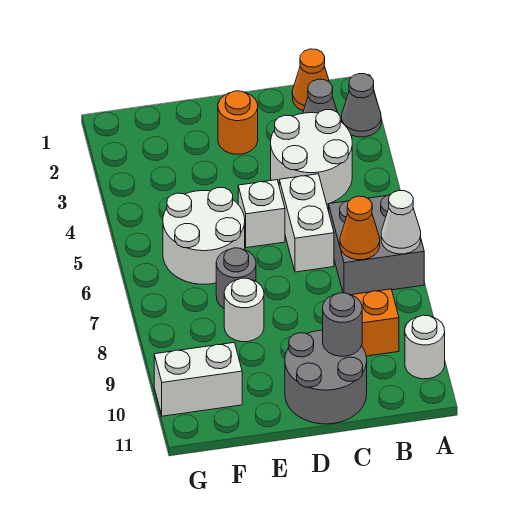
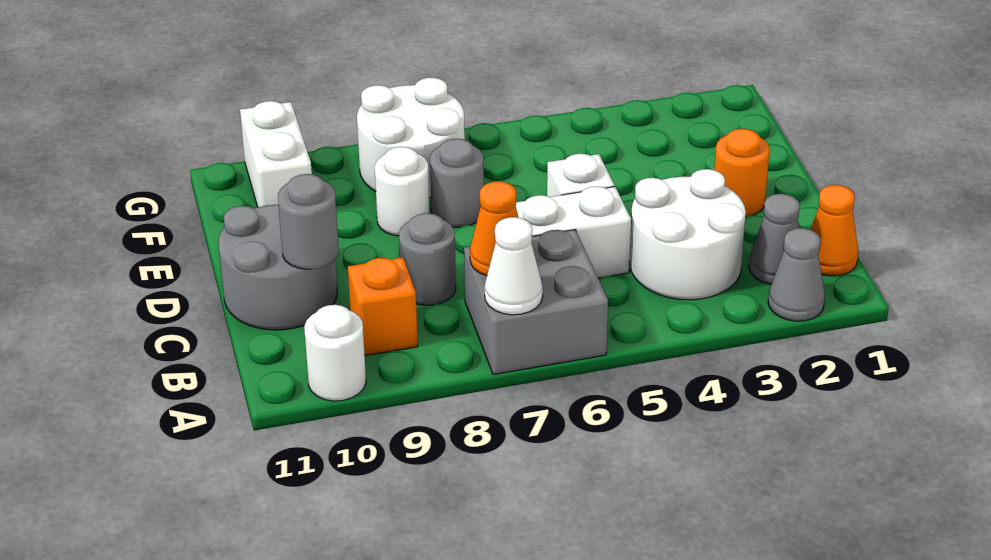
none -> grey 1x1 round brick [399,213,456,306]
white 2x2 round brick [163,188,245,284] -> white 2x2 round brick moved to [357,78,465,198]

